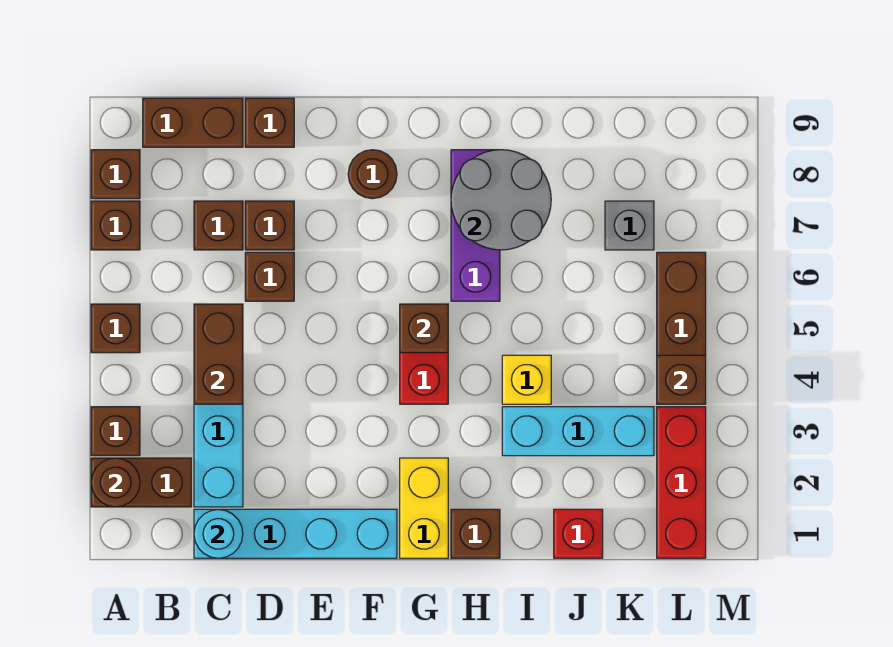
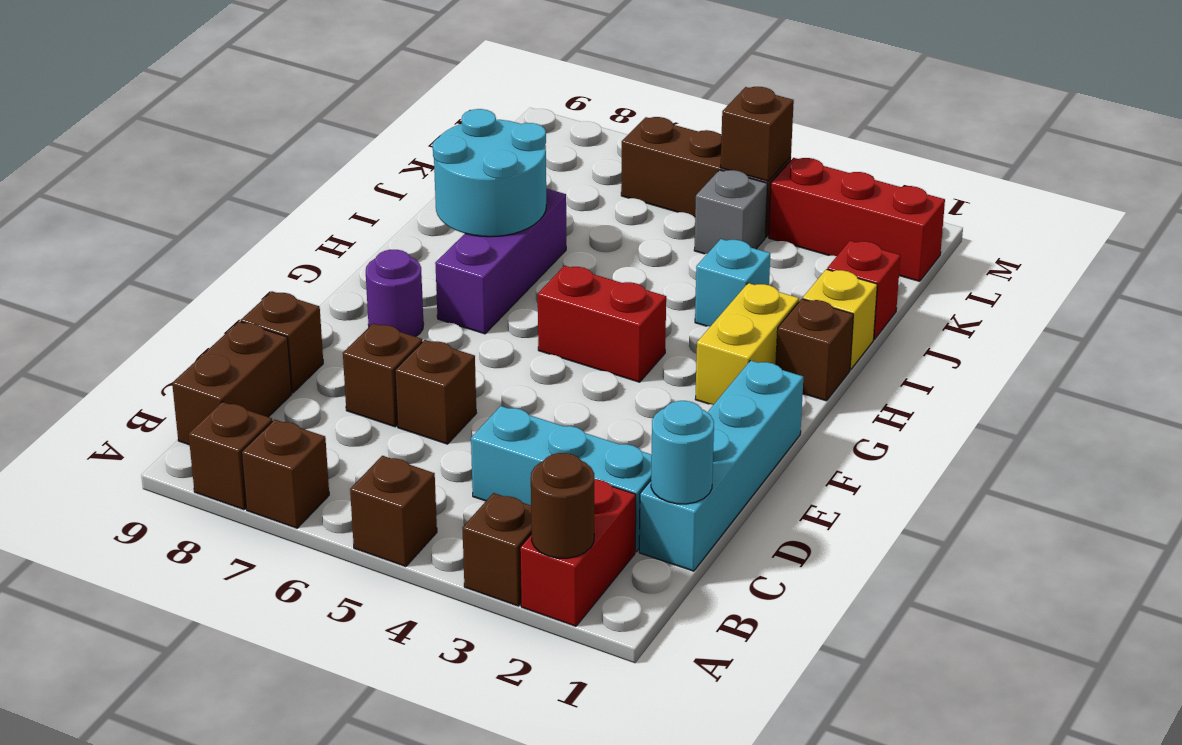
brown 1x2 brick [91,458,191,507] -> red 1x2 brick [520,479,636,626]
brown 1x2 brick [194,304,243,404] -> none
brown 1x1 brick [194,201,243,250] -> none
brown 1x1 round brick [348,150,397,199] -> purple 1x1 round brick [366,250,423,337]
yellow 1x2 brick [400,458,448,558] -> yellow 1x2 brick turned to [695,283,799,405]
brown 1x1 brick [400,304,448,353] -> none
purple 1x3 brick [451,150,500,301] -> purple 1x3 brick turned to [435,189,566,334]
grey 2x2 round brick [451,150,551,250] -> cyan 2x2 round brick [433,109,546,237]
cyan 1x3 brick [502,407,654,456] -> cyan 1x1 brick [695,239,770,326]
yellow 1x1 brick [502,355,551,404] -> yellow 1x1 brick moved to [803,269,877,370]
grey 1x1 brick [605,201,654,250] -> grey 1x1 brick moved to [694,170,767,254]

